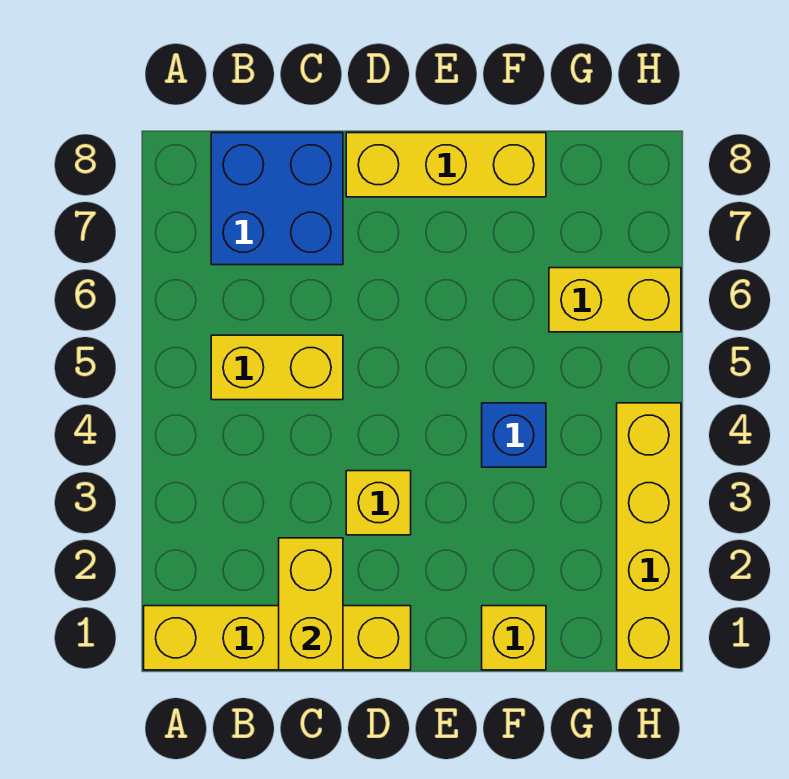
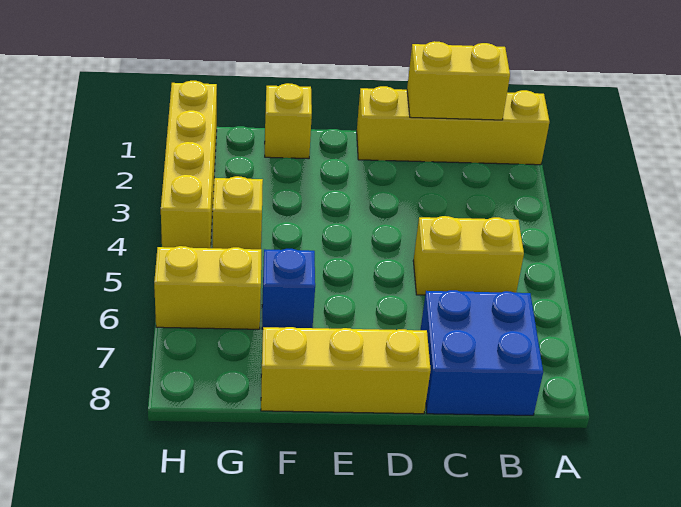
yellow 1x2 brick [279,538,343,670] -> yellow 1x2 brick turned to [407,41,510,120]
yellow 1x1 brick [346,471,411,535] -> yellow 1x1 brick moved to [213,176,263,249]
blue 1x1 brick [482,403,546,467] -> blue 1x1 brick moved to [262,249,315,329]

